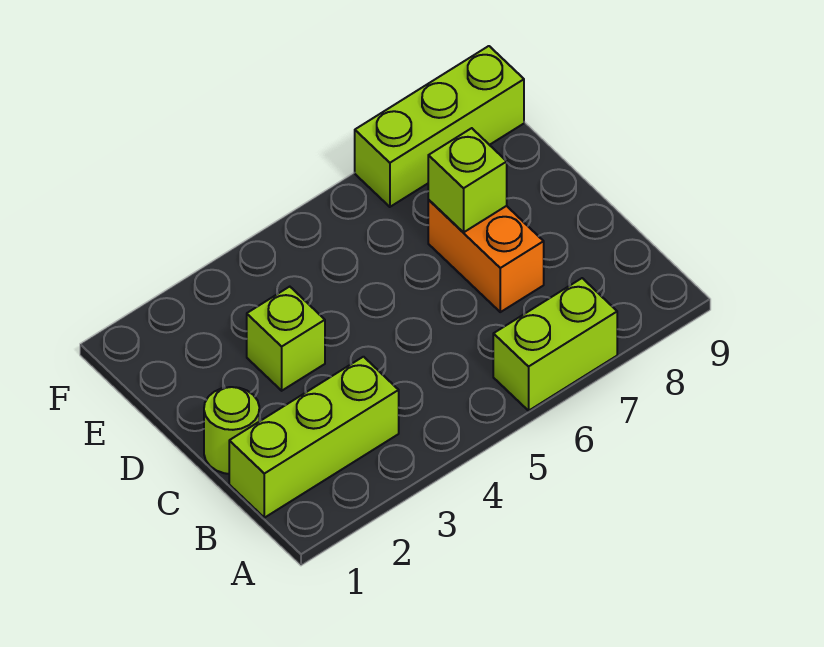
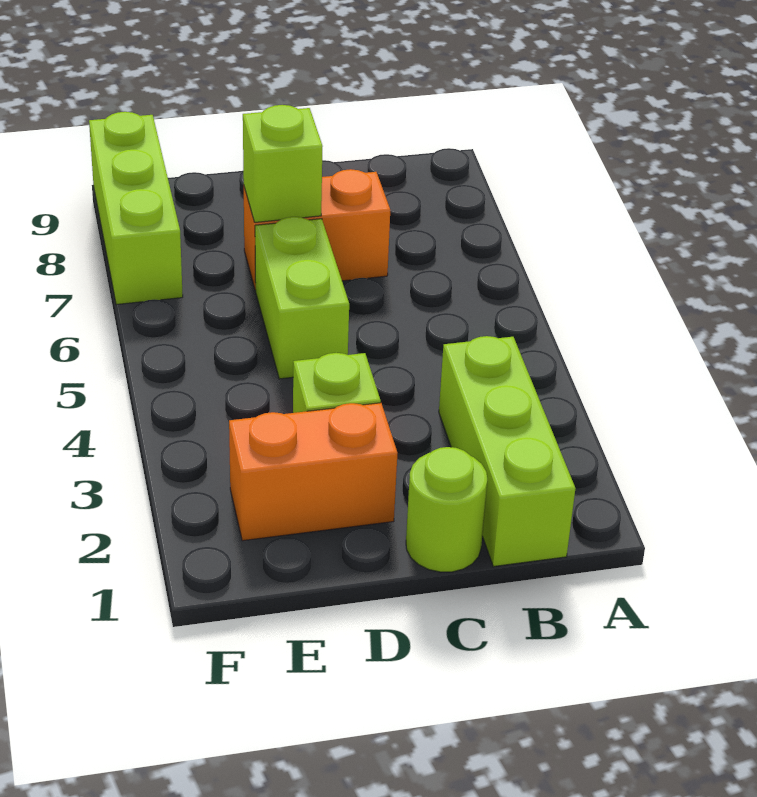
lime 1x2 brick [493,278,617,411] -> lime 1x2 brick moved to [255,217,349,379]
none -> orange 1x2 brick [229,403,397,541]

